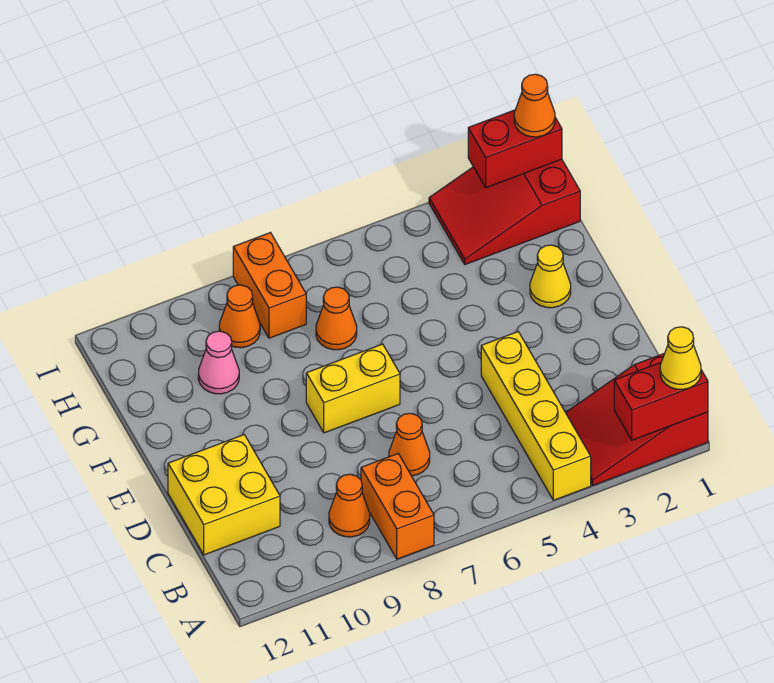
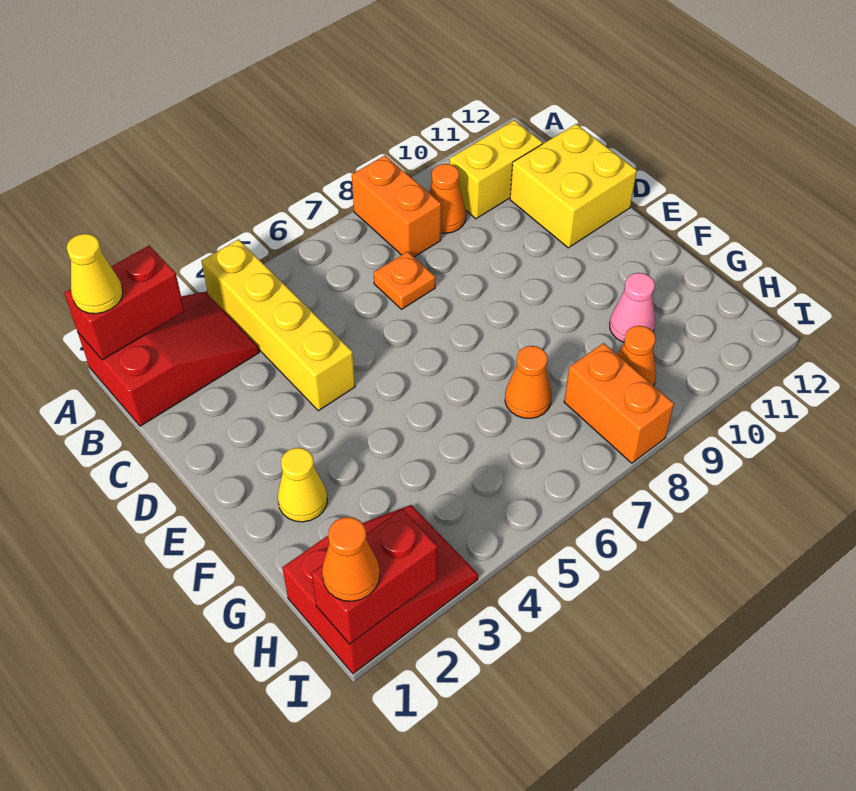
orange 1x1 cone [389,413,430,476] -> orange 1x1 plate [374,252,435,309]
yellow 1x2 brick [306,344,400,433] -> yellow 1x2 brick moved to [449,120,543,219]

